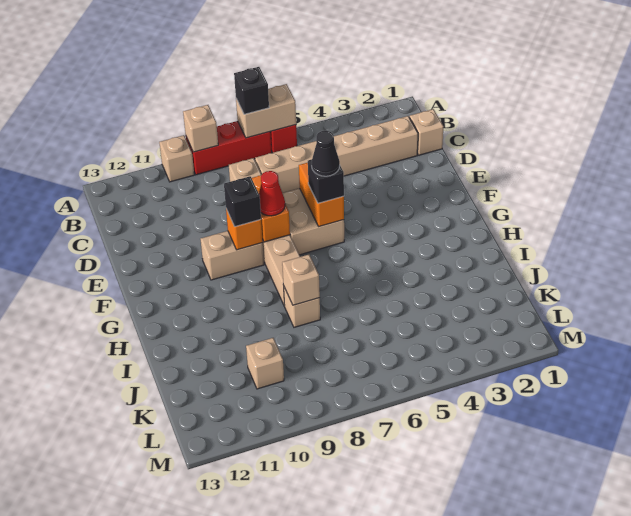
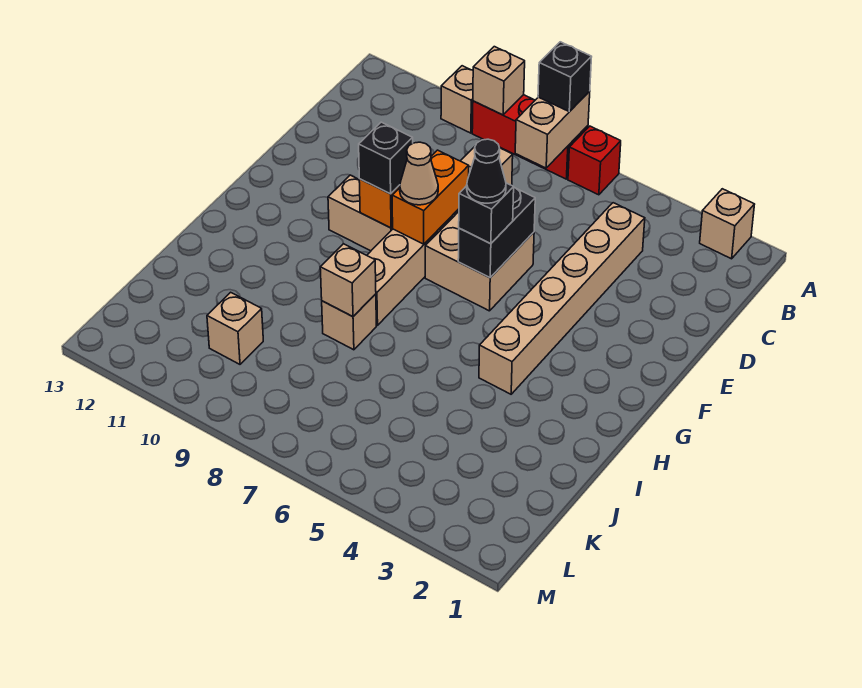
tan 1x2 brick [236,84,296,138] -> tan 1x2 brick turned to [515,91,590,168]
tan 1x1 brick [409,109,444,155] -> tan 1x1 brick moved to [700,189,755,259]
tan 1x6 brick [255,116,418,193] -> tan 1x6 brick turned to [479,203,645,394]
orange 1x2 brick [299,163,344,227] -> black 1x2 brick [458,188,535,278]
red 1x1 cone [259,171,285,216] -> tan 1x1 cone [400,142,438,205]

